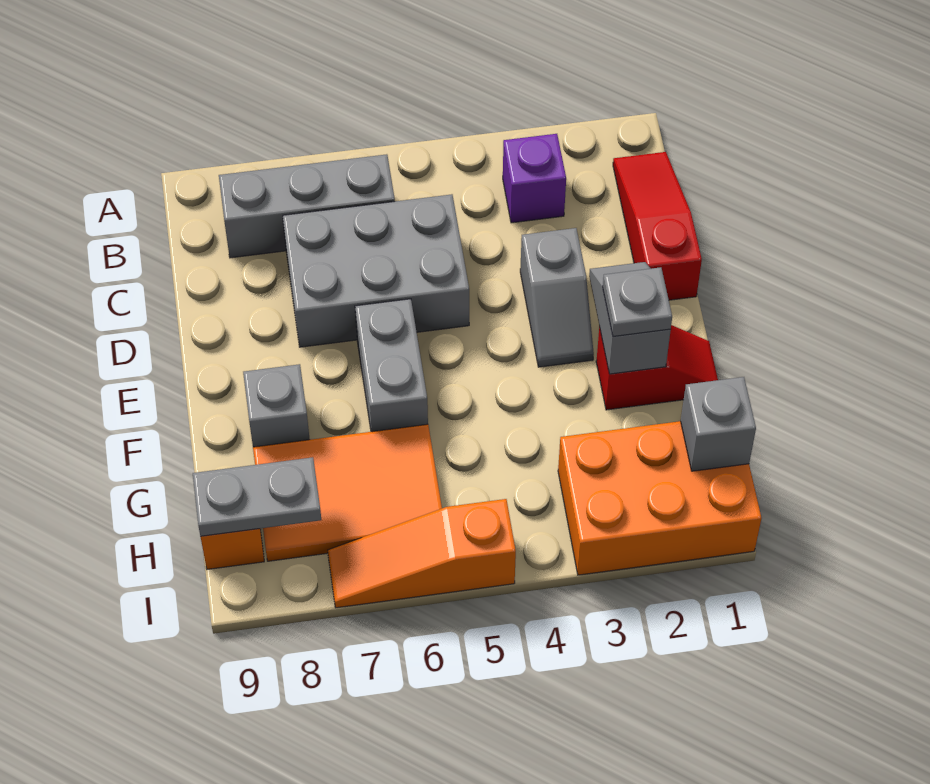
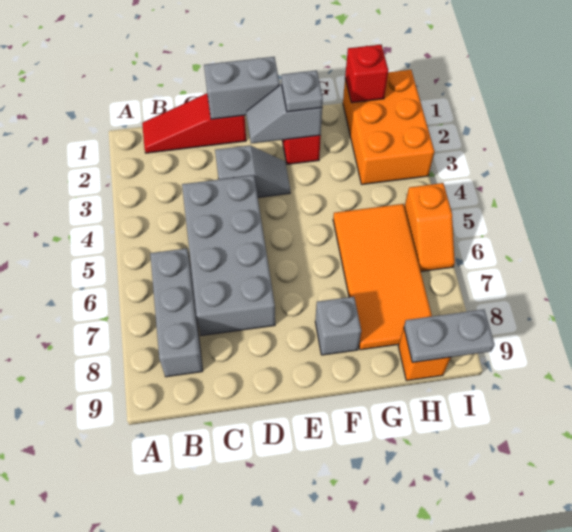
purple 1x1 brick [503,134,566,223] -> none
grey 2x3 brick [283,194,469,347] -> grey 2x4 brick [182,175,275,335]
grey 1x2 brick [355,299,428,432] -> grey 1x2 brick moved to [204,57,280,119]
orange 2x3 tile [253,424,442,561] -> orange 2x4 tile [333,204,432,350]
grey 1x1 brick [680,377,756,471] -> red 1x1 brick [345,45,388,103]
grey 1x2 plate [193,457,321,536] -> grey 1x2 plate turned to [404,309,495,363]
orange 1x3 slope [328,499,516,608] -> orange 1x2 slope [404,183,455,271]

